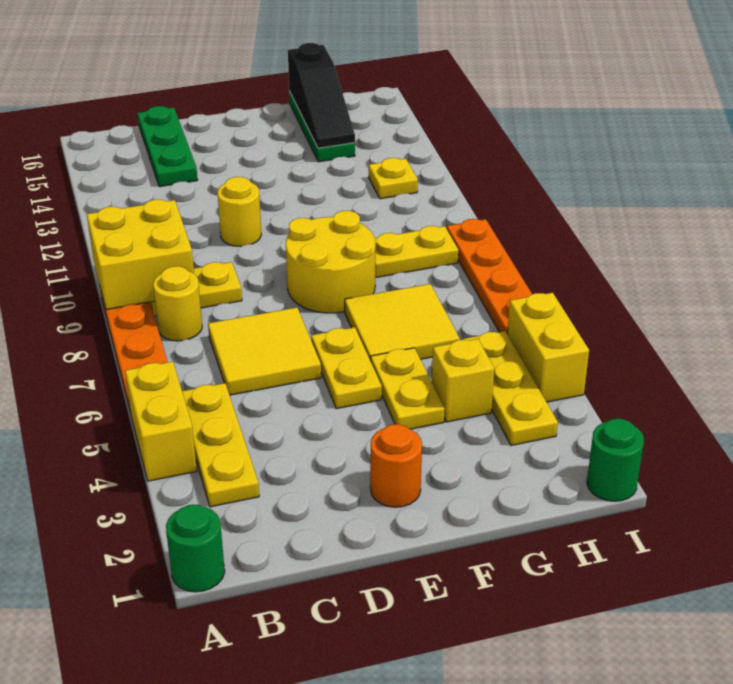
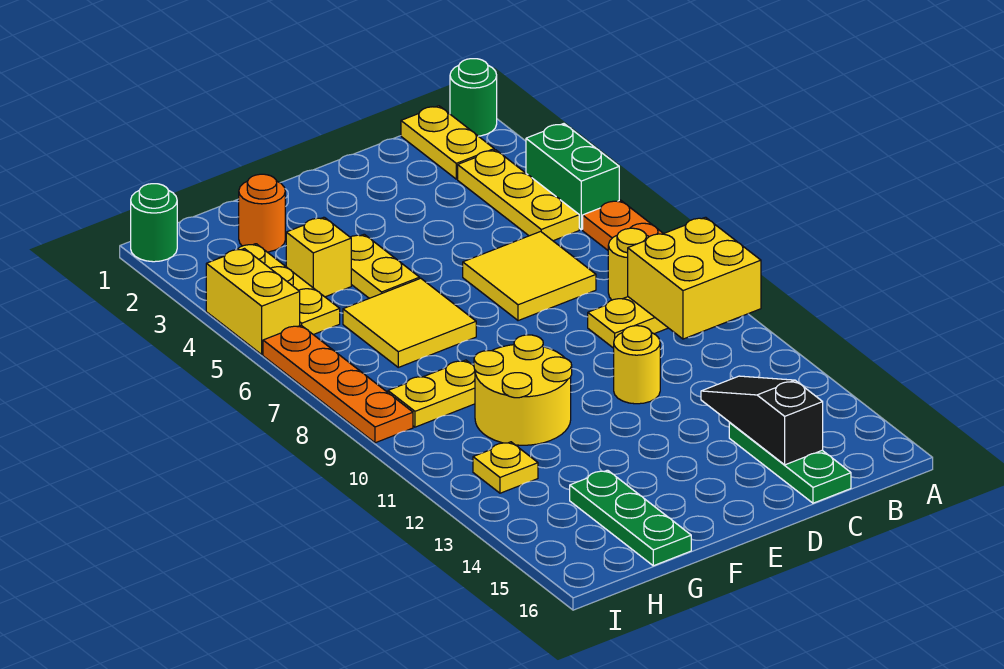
yellow 1x2 brick [125,362,197,481] -> green 1x2 brick [526,124,619,230]
orange 1x1 round brick [370,424,422,507] -> orange 1x1 round brick moved to [239,174,285,252]
yellow 1x2 plate [311,327,382,409] -> yellow 1x2 plate moved to [401,106,494,179]
yellow 2x2 round brick [286,211,375,313] -> yellow 2x2 round brick moved to [474,335,572,445]
black 1x3 slope [288,43,355,148] -> black 1x3 slope moved to [701,376,823,465]

